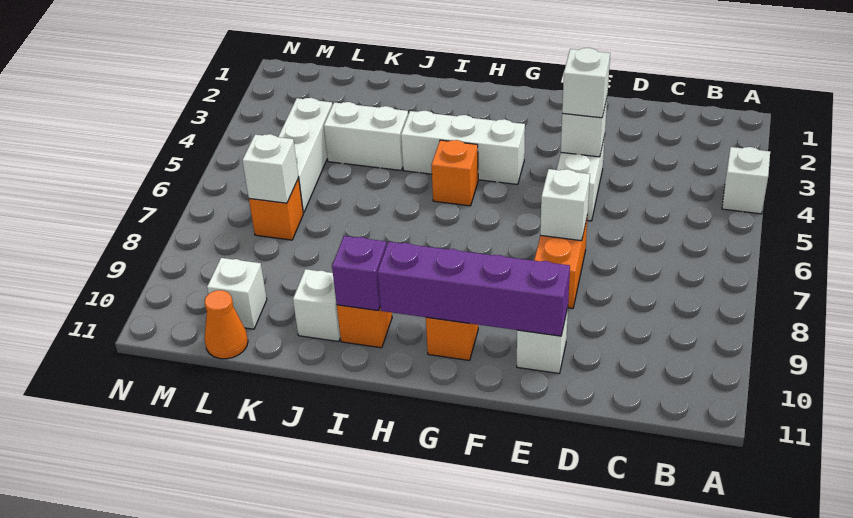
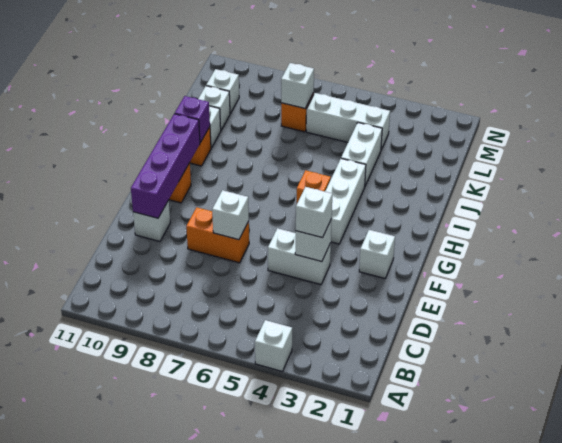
none -> white 1x1 brick [359,230,395,278]
none -> white 1x1 brick [198,86,230,130]
orange 1x1 cone [204,290,248,359] -> none

